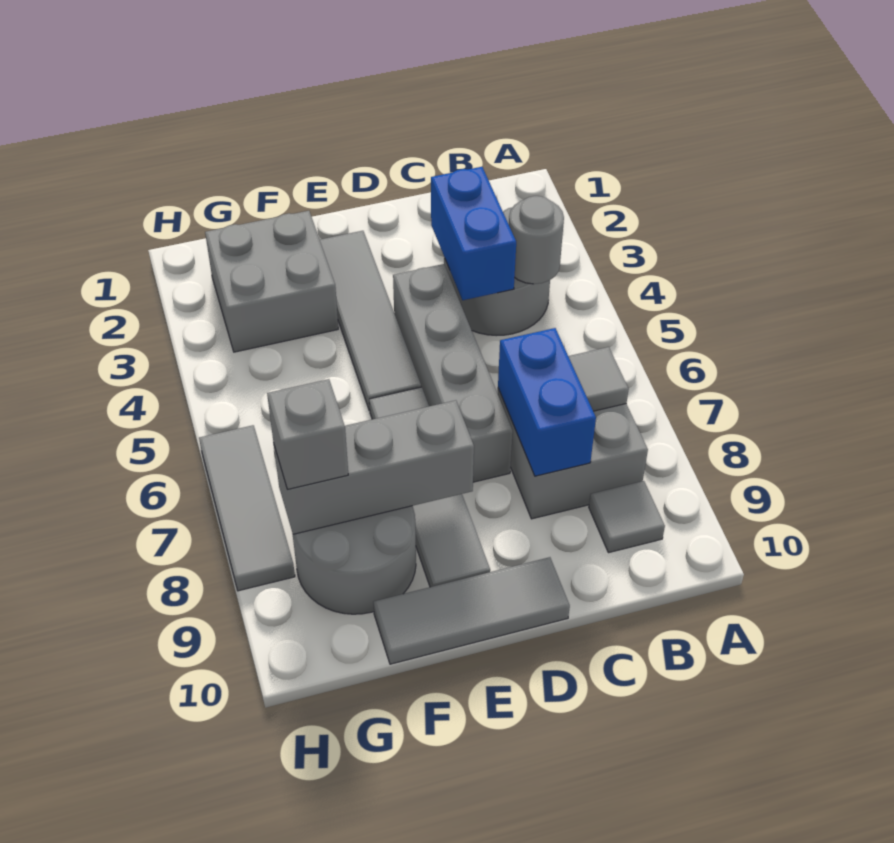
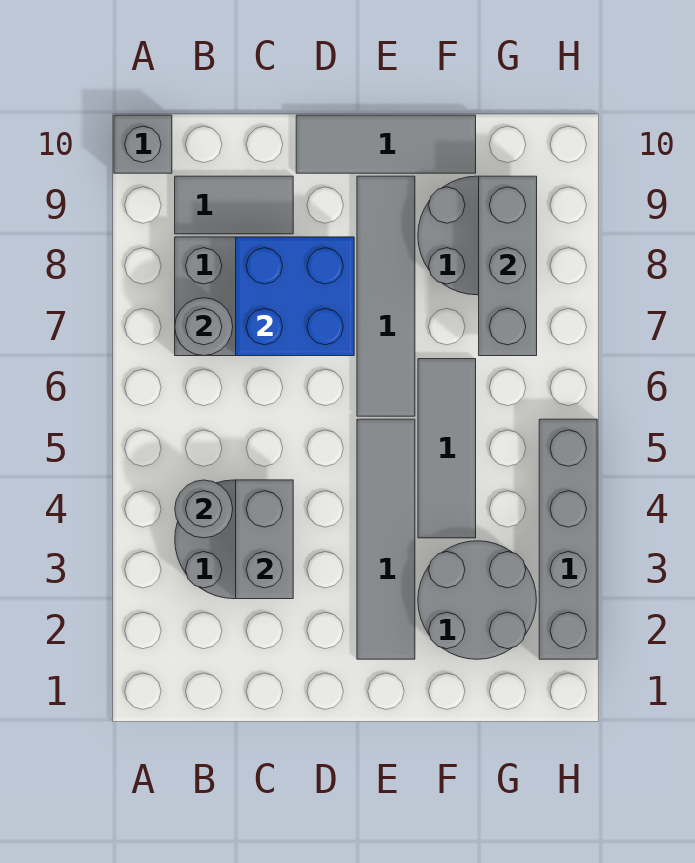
grey 1x1 tile [568,347,629,411] -> grey 1x1 round brick [175,298,233,356]
grey 1x1 tile [589,481,665,553] -> grey 1x2 tile [175,176,293,234]
blue 1x2 brick [431,167,516,300] -> grey 1x2 brick [236,480,293,599]
blue 1x2 brick [498,328,596,476] -> blue 2x2 brick [236,237,354,356]
grey 1x4 brick [393,264,513,482] -> grey 1x4 brick moved to [539,419,597,659]
grey 1x3 brick [274,400,474,534] -> grey 1x3 brick turned to [479,176,537,356]
grey 2x2 brick [205,211,338,352] -> grey 2x2 round brick [418,541,536,659]
grey 1x1 brick [267,379,348,490] -> grey 1x1 brick moved to [114,115,172,173]
grey 1x3 tile [199,425,295,591] -> grey 1x3 tile moved to [418,359,476,538]

